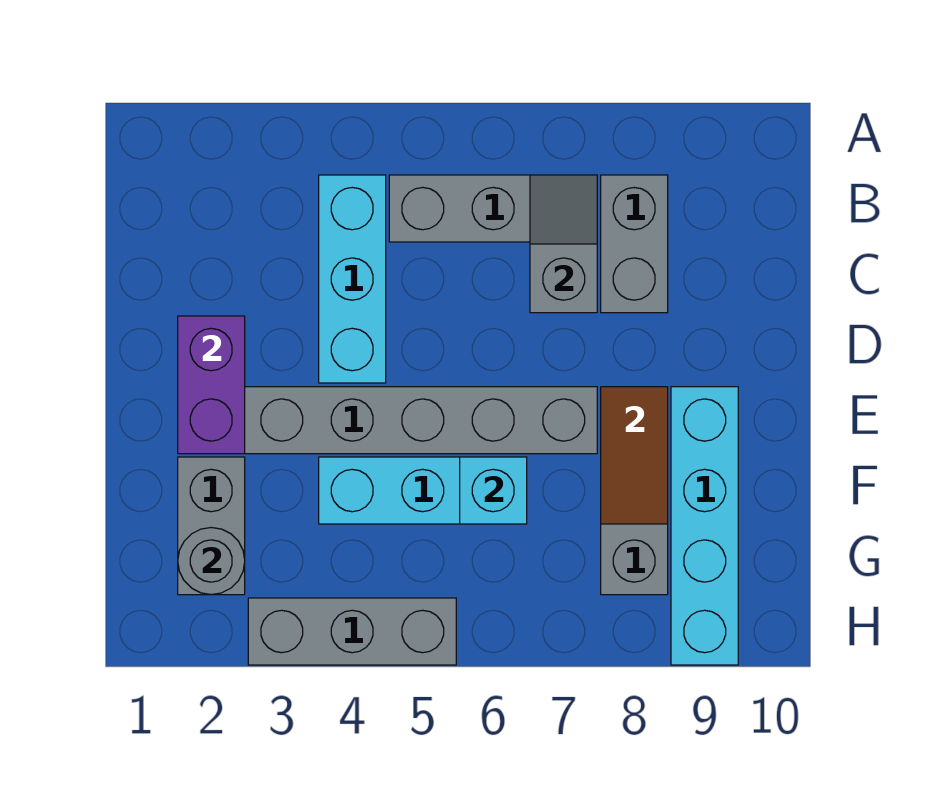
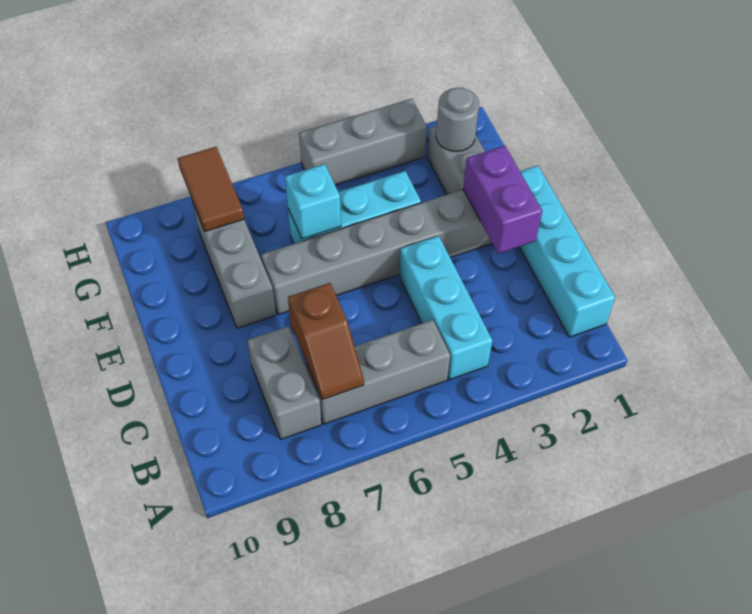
grey 1x2 slope [530,175,597,313] -> brown 1x2 slope [288,283,364,400]
brown 1x2 tile [601,387,668,524] -> brown 1x2 tile moved to [178,147,244,231]
cyan 1x4 brick [671,387,738,665] -> cyan 1x4 brick moved to [520,166,615,337]

